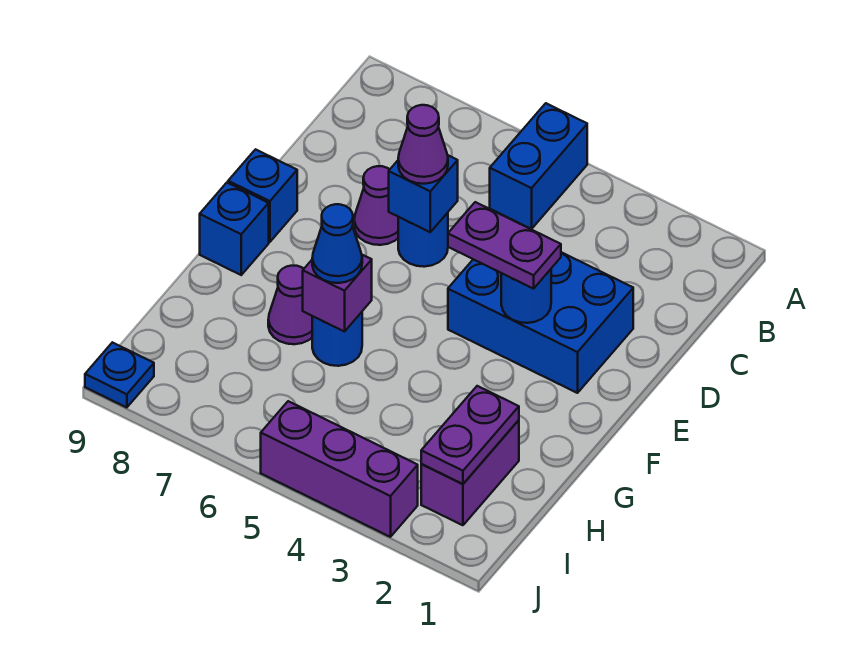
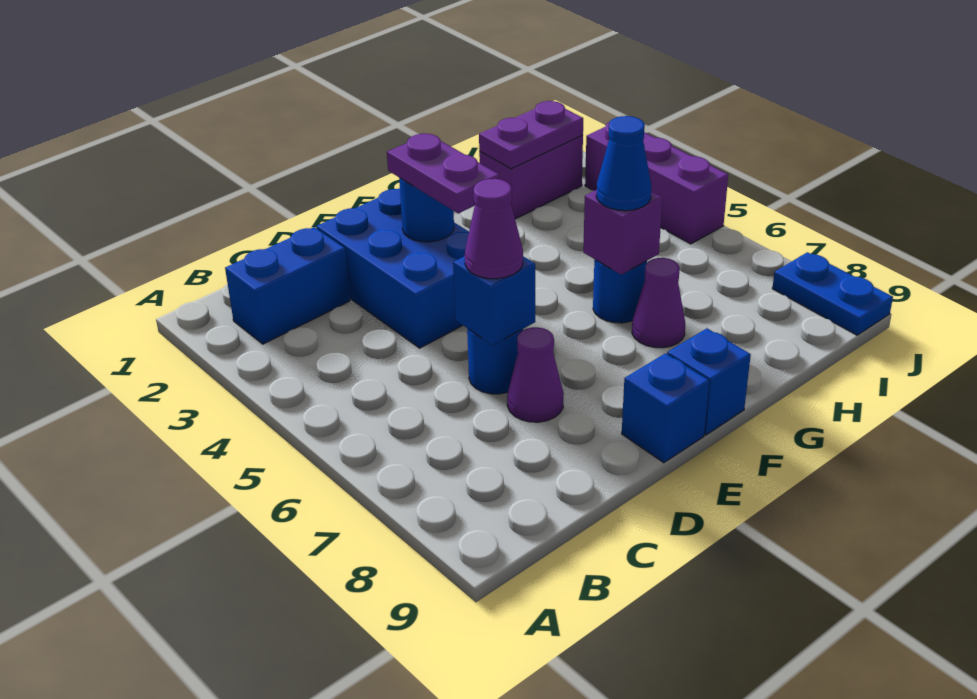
blue 1x2 brick [490,103,587,229] -> blue 1x2 brick moved to [225,227,350,344]
blue 1x1 plate [85,342,154,408] -> blue 1x2 plate [772,252,893,335]

